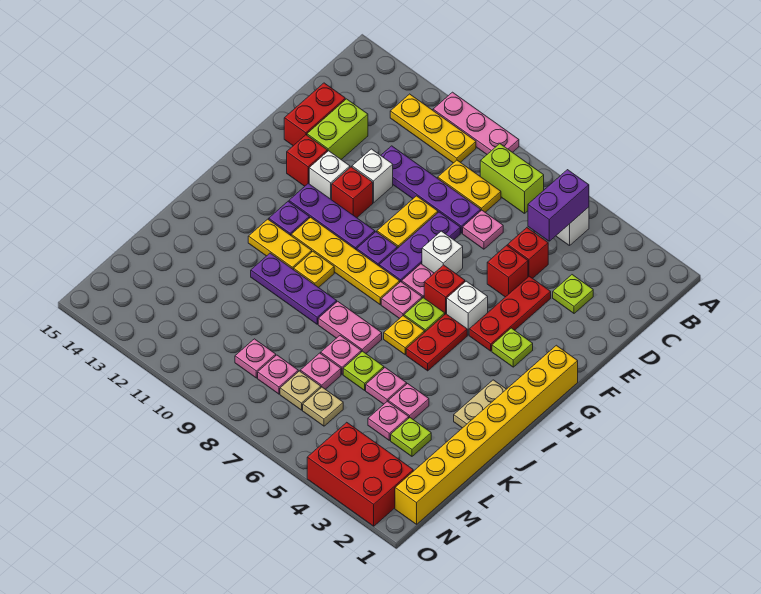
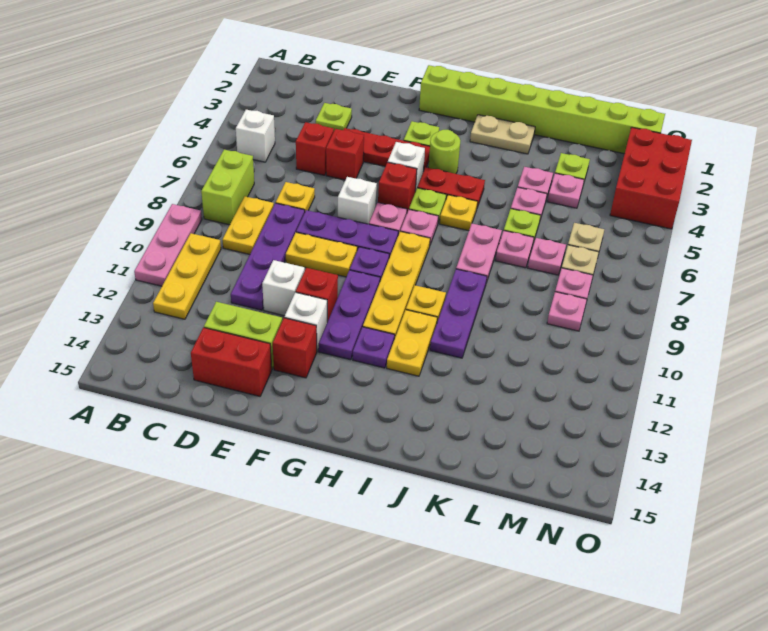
purple 1x2 brick [528,170,589,241] -> none
pink 1x1 plate [463,210,503,249] -> yellow 1x1 plate [276,182,315,211]
yellow 1x8 brick [395,345,578,524] -> lime 1x8 brick [419,65,665,154]
none -> lime 1x1 round brick [428,130,460,174]

